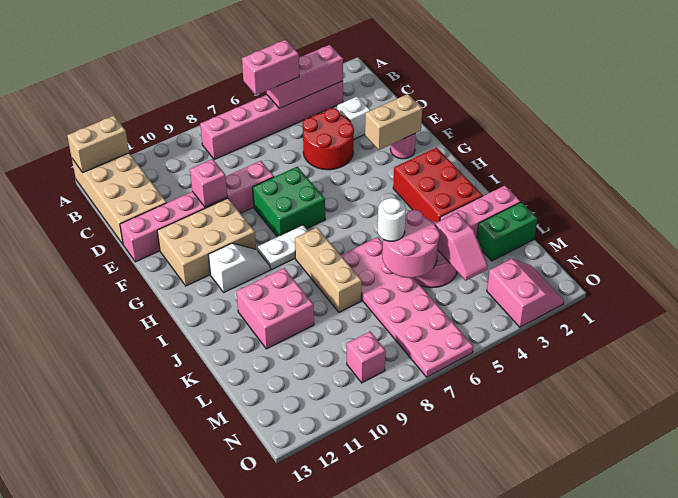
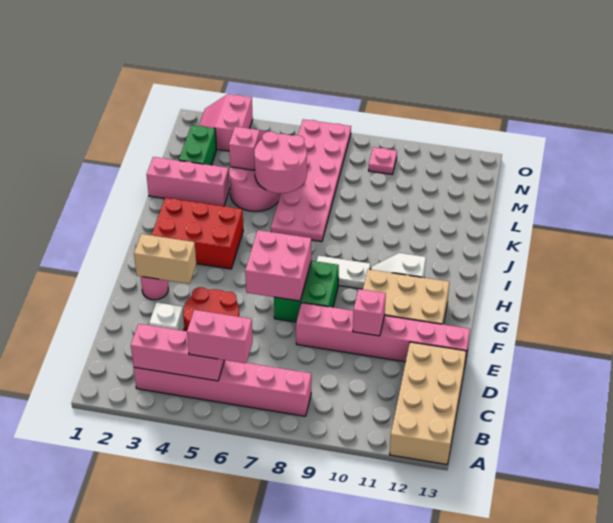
tan 1x2 brick [67,116,129,172] -> none
red 2x3 brick [393,147,483,222] -> red 2x3 brick turned to [152,198,243,269]
tan 1x3 brick [295,228,362,312] -> none
pink 2x2 brick [237,268,314,349] -> pink 2x2 brick moved to [245,230,311,301]
white 1x1 round brick [378,198,406,241] -> none
green 1x2 brick [477,202,537,261] -> green 1x2 brick turned to [179,125,217,165]
pink 1x1 brick [347,332,386,383] -> pink 1x1 plate [369,147,397,174]

